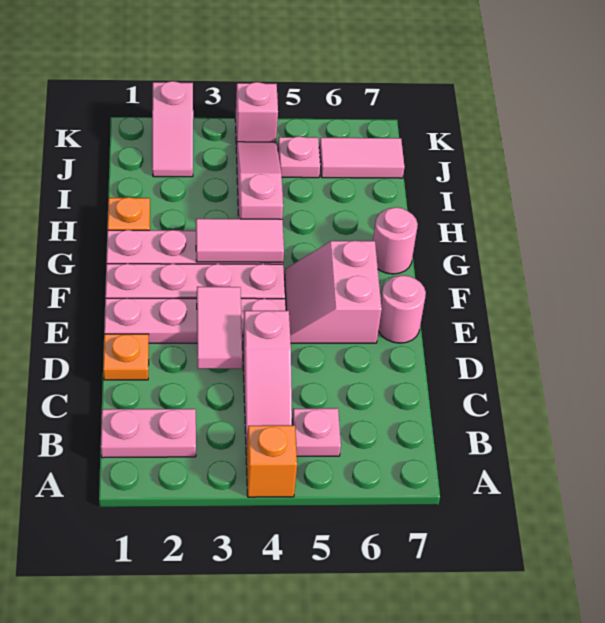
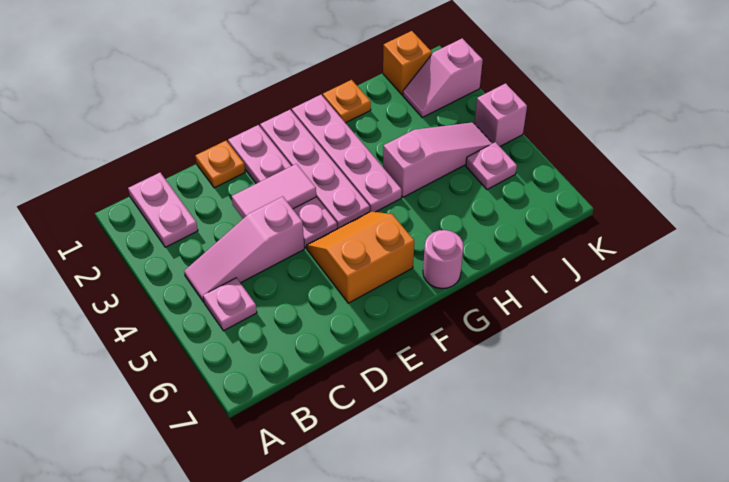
orange 1x1 brick [246,425,297,497] -> orange 1x1 brick moved to [383,31,432,95]
pink 2x2 slope [285,241,382,343] -> orange 2x2 slope [307,211,414,303]
pink 1x1 round brick [378,275,426,343] -> none
pink 1x2 tile [196,219,284,262] -> none
pink 1x2 tile [319,138,405,178] -> none

